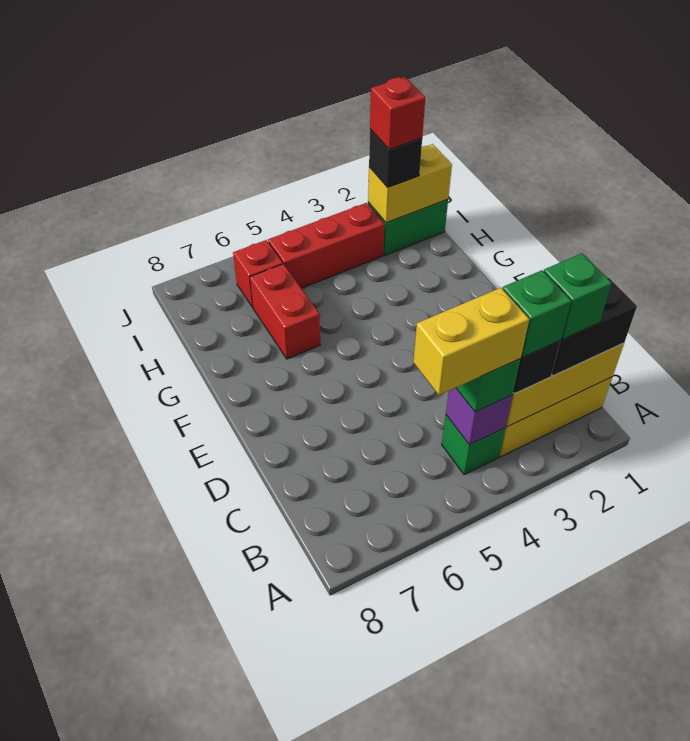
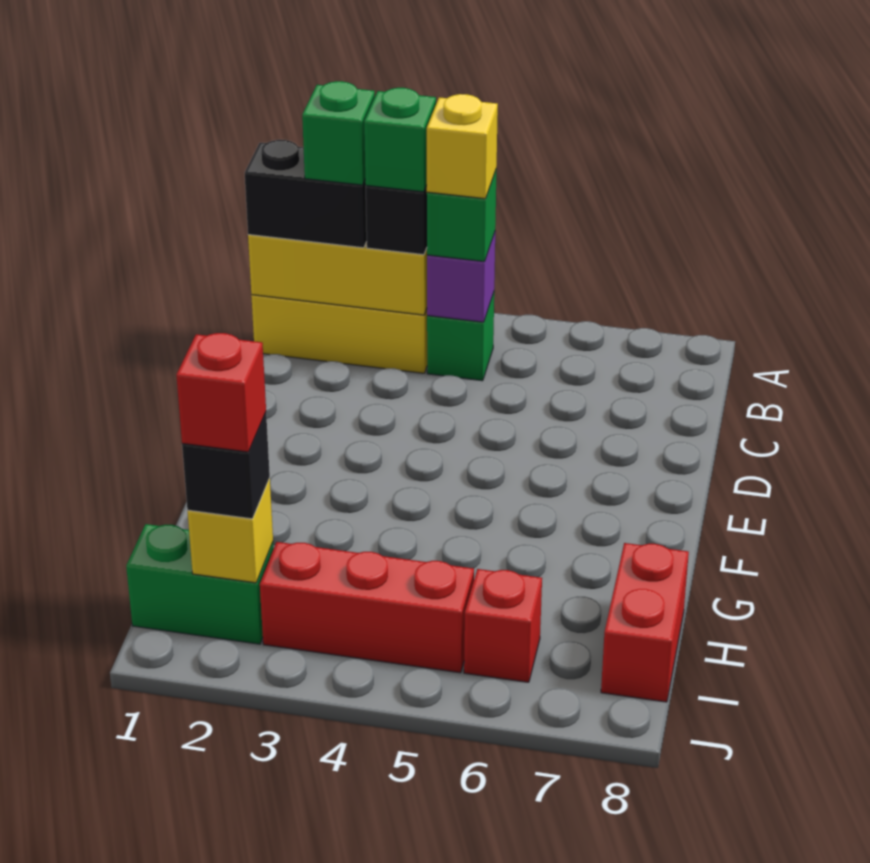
yellow 1x2 brick [413,288,529,395] -> yellow 1x1 brick [426,94,498,199]
red 1x2 brick [250,264,320,359] -> red 1x2 brick moved to [601,543,689,702]
yellow 1x2 brick [368,144,452,223] -> yellow 1x1 brick [187,478,273,583]

